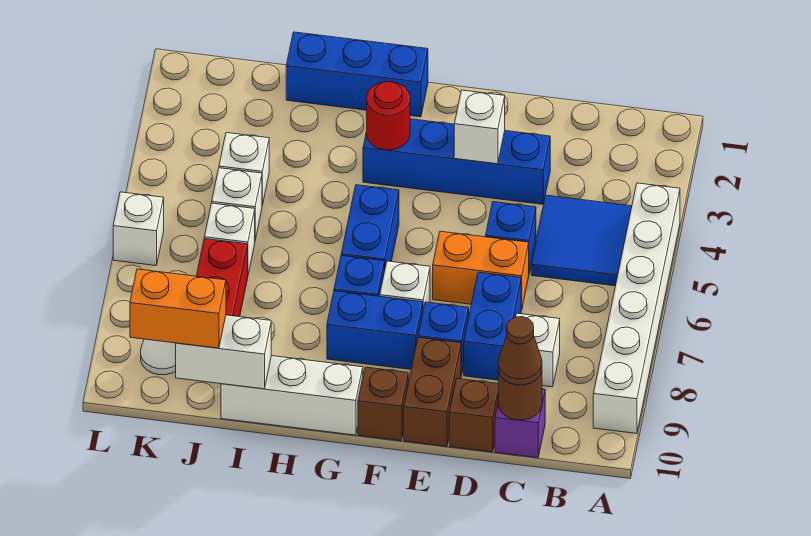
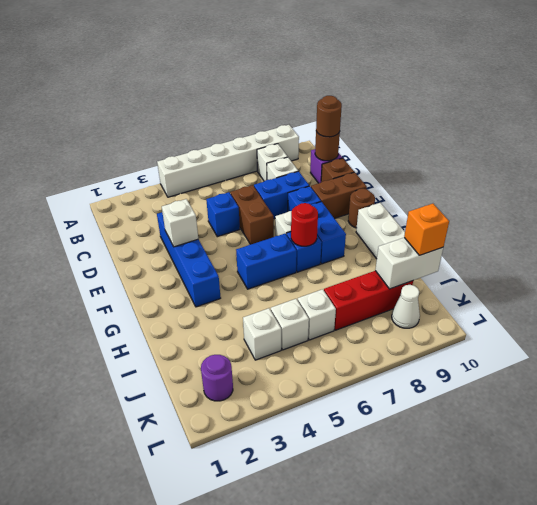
blue 2x2 tile [531,195,632,286] -> none
brown 1x1 cone [498,317,542,385] -> brown 1x1 round brick [316,96,342,137]
orange 1x2 brick [433,231,529,310] -> brown 1x2 brick [230,185,274,244]
brown 1x1 brick [358,367,408,441] -> brown 1x1 round brick [348,189,375,228]
blue 1x3 brick [286,32,428,117] -> none
red 1x1 round brick [367,82,410,150] -> red 1x1 round brick moved to [291,203,318,246]
white 1x2 brick [176,315,271,389] -> white 1x2 brick turned to [375,238,443,289]
orange 1x2 brick [130,269,226,348] -> orange 1x1 brick [404,204,449,255]
none -> purple 1x1 round brick [201,355,233,401]
white 1x1 brick [113,192,164,266] -> white 1x1 brick moved to [257,144,287,181]

